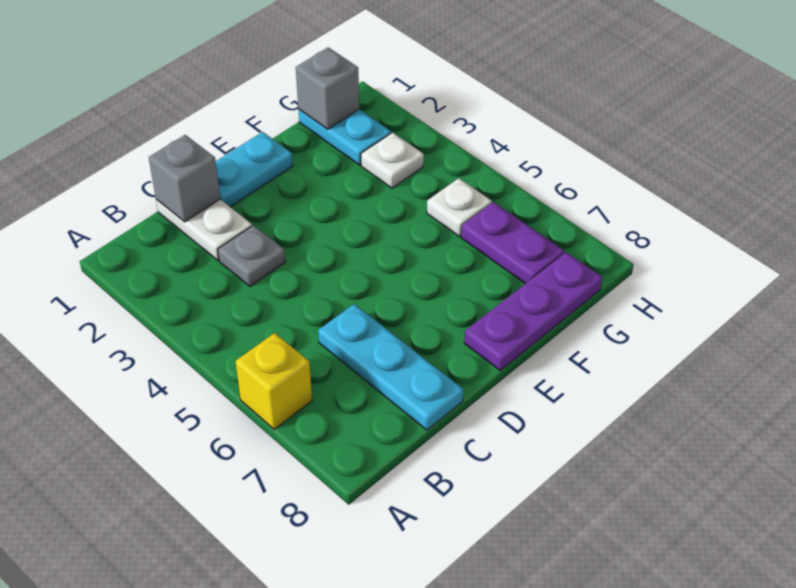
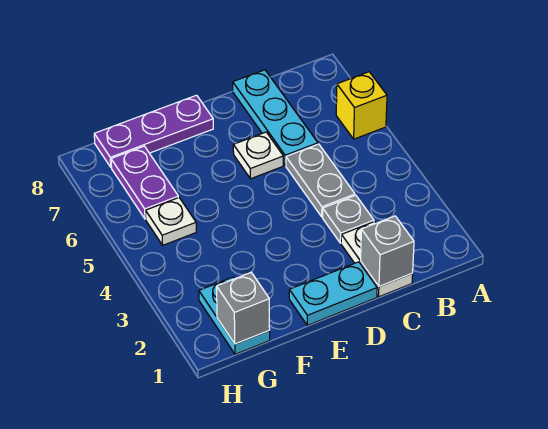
none -> grey 1x2 plate [286,144,355,217]
white 1x1 plate [361,133,424,188] -> white 1x1 plate moved to [233,132,283,179]

